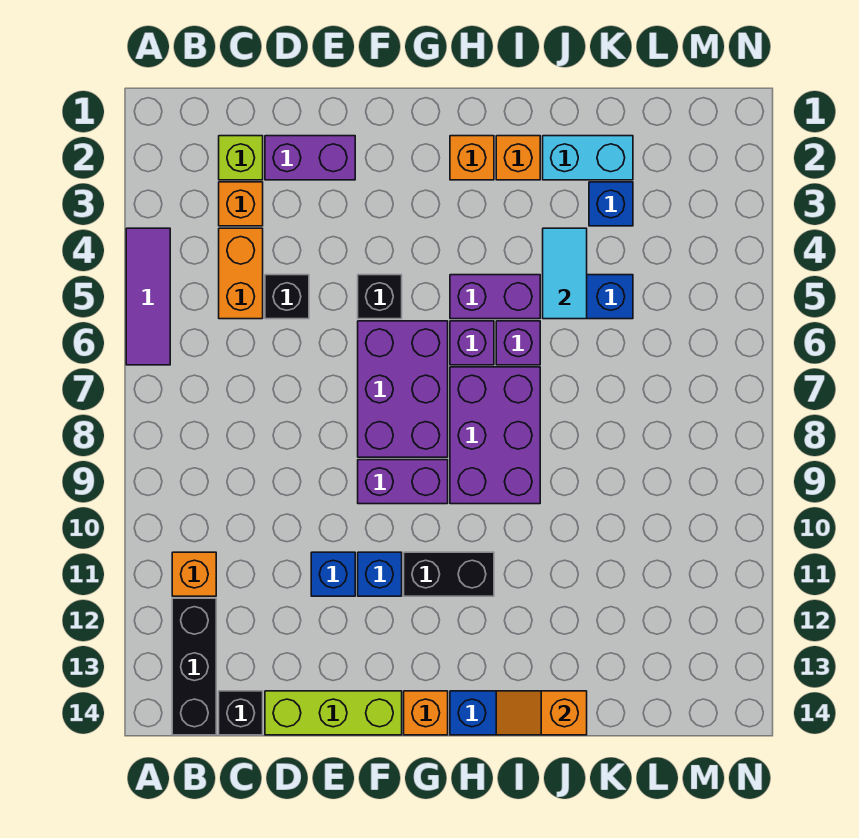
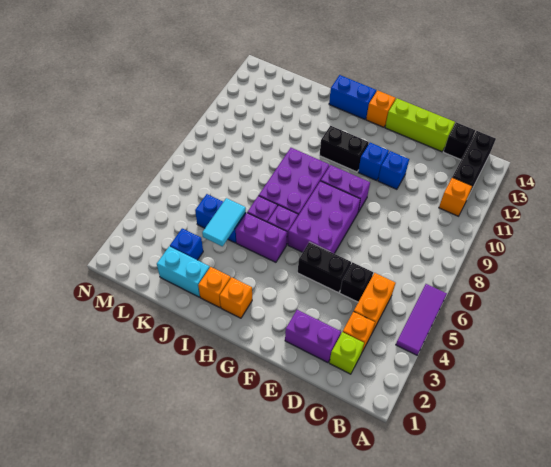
black 1x1 brick [358,275,402,319] -> black 1x2 brick [298,242,351,293]
orange 1x2 slope [496,691,587,735] -> none

